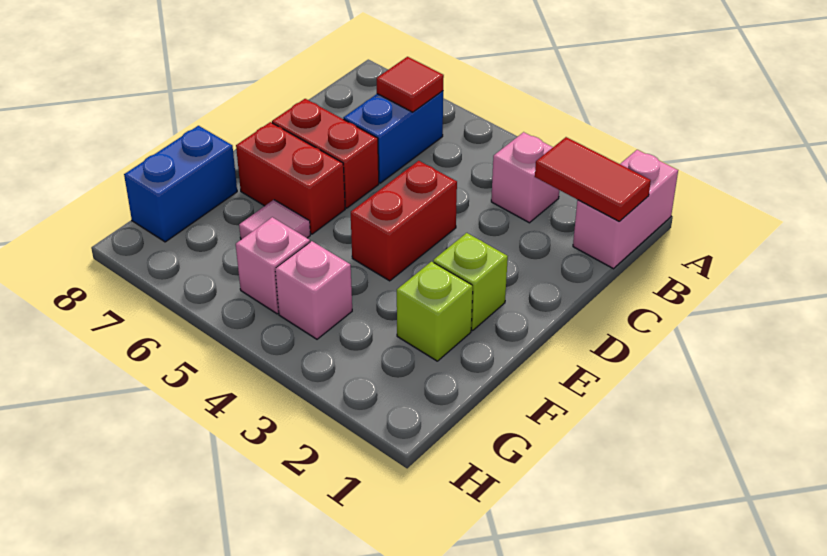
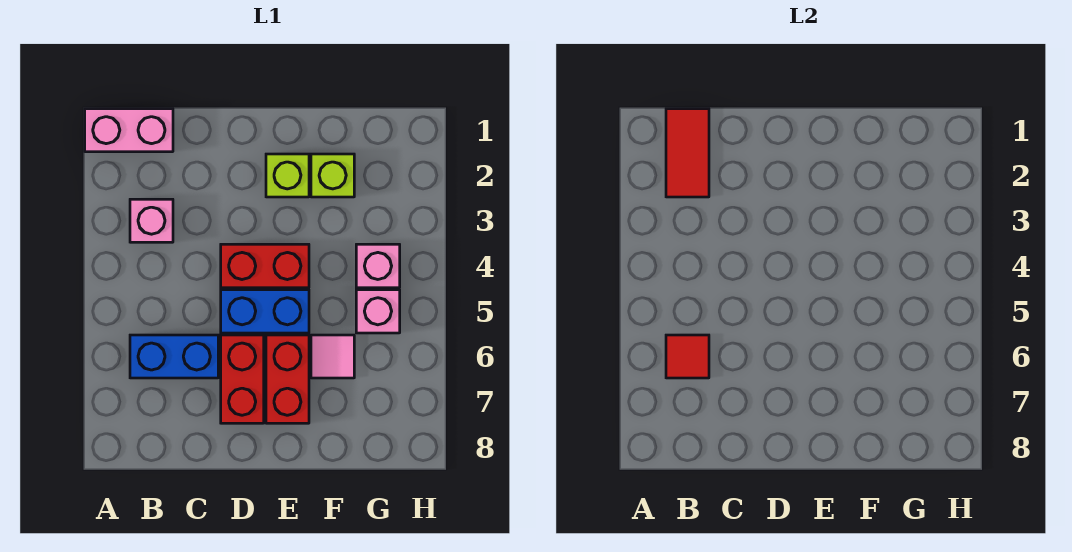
blue 1x2 brick [124,126,237,242] -> blue 1x2 brick moved to [221,290,309,333]

